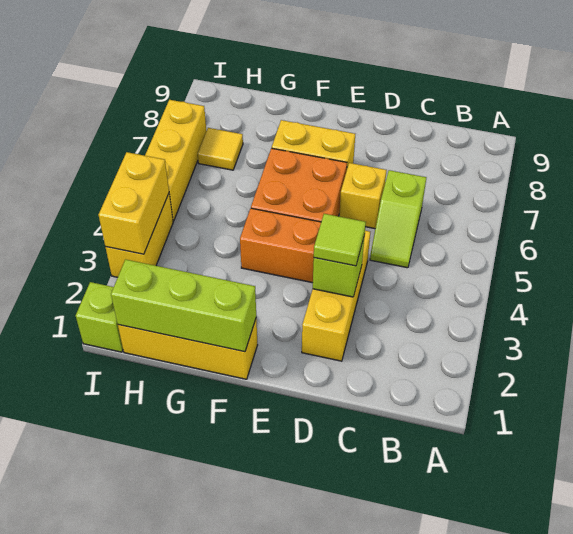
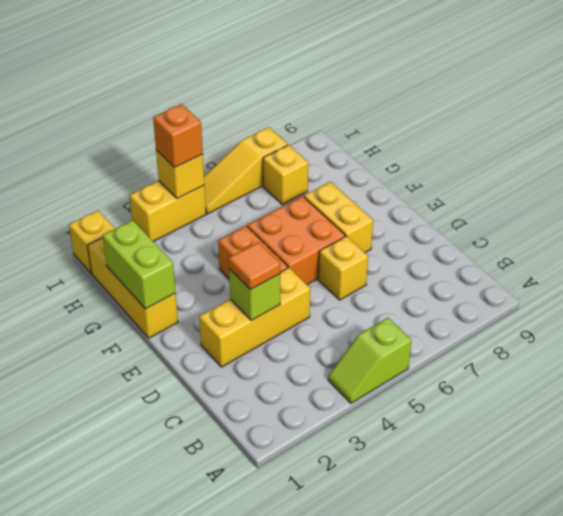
lime 1x2 slope [370,170,426,268] -> lime 1x2 slope moved to [328,318,411,403]
lime 1x1 tile [314,214,366,266] -> orange 1x1 tile [229,242,280,290]
lime 1x3 brick [111,260,256,352] -> lime 1x2 brick [103,220,175,309]
yellow 1x1 tile [198,128,243,170] -> yellow 1x1 brick [263,145,308,204]
lime 1x1 brick [76,282,123,352] -> yellow 1x1 brick [69,211,115,273]
yellow 1x2 brick [99,152,169,254] -> yellow 1x1 brick [156,150,205,199]
none -> orange 1x1 brick [153,104,203,168]
yellow 1x3 brick [145,100,206,221] -> yellow 1x3 slope [204,127,288,214]

